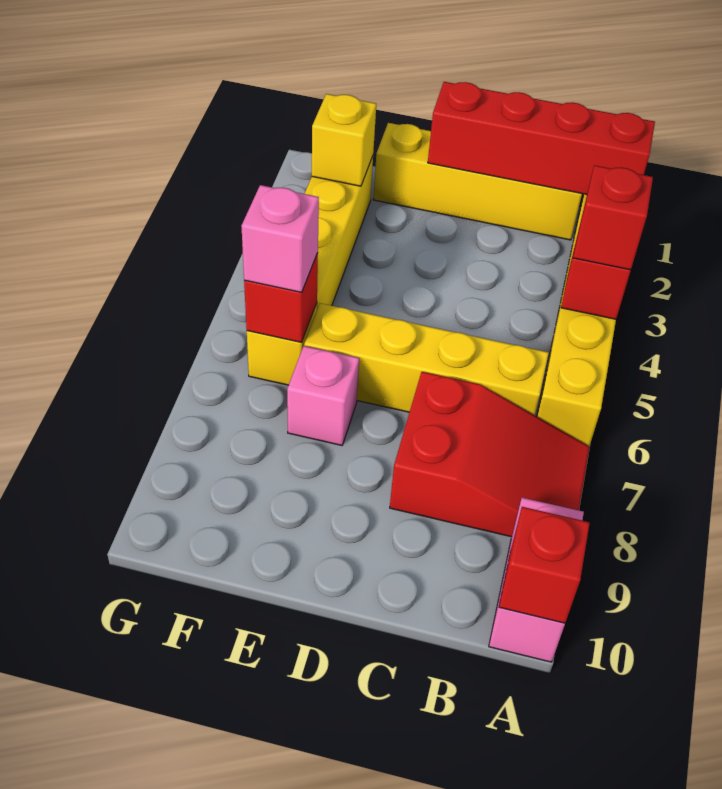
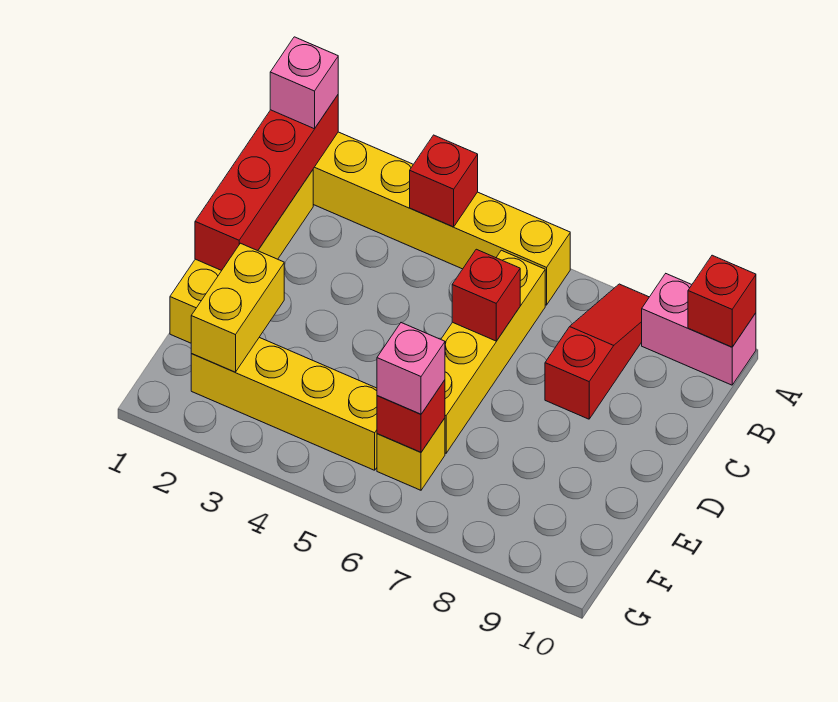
red 1x1 brick [573,165,653,270] -> red 1x1 brick moved to [452,249,520,341]
red 2x3 slope [390,372,590,537] -> red 1x3 slope [545,284,649,419]
pink 1x1 brick [287,346,359,445] -> pink 1x1 brick moved to [270,37,338,129]
yellow 1x1 brick [312,94,376,186] -> yellow 1x2 brick [191,243,284,372]

